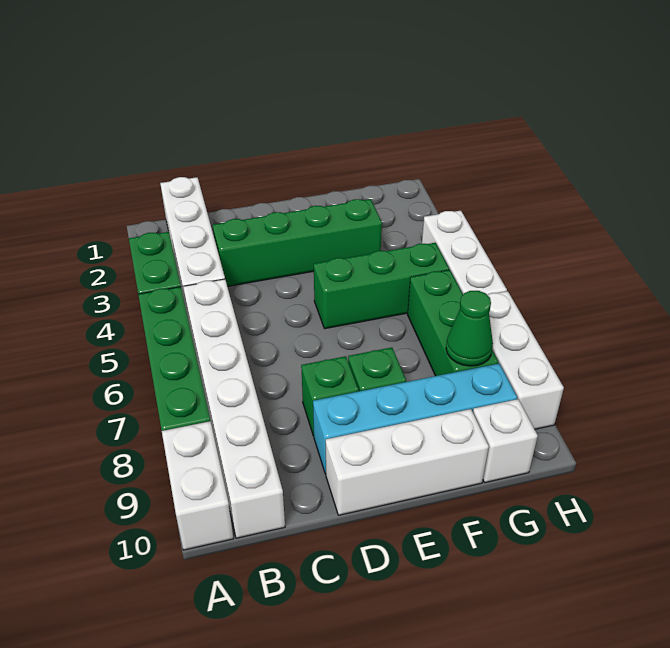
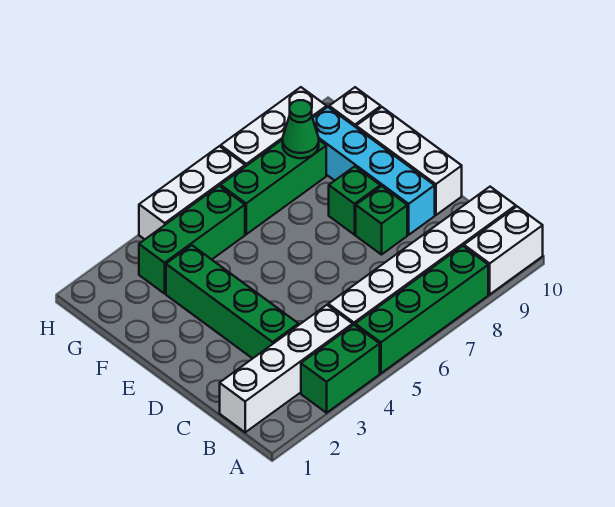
green 1x3 brick [314,243,449,329] -> green 1x3 brick turned to [139,186,245,294]

